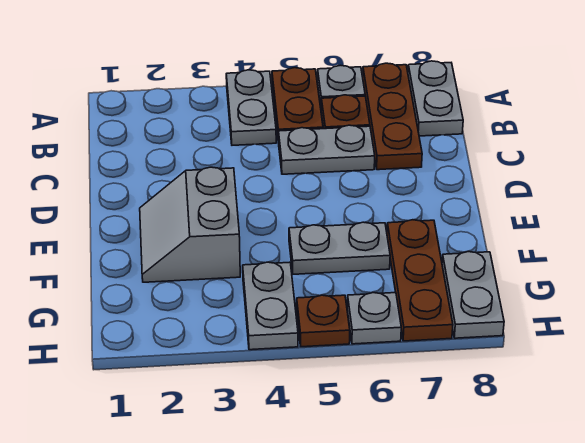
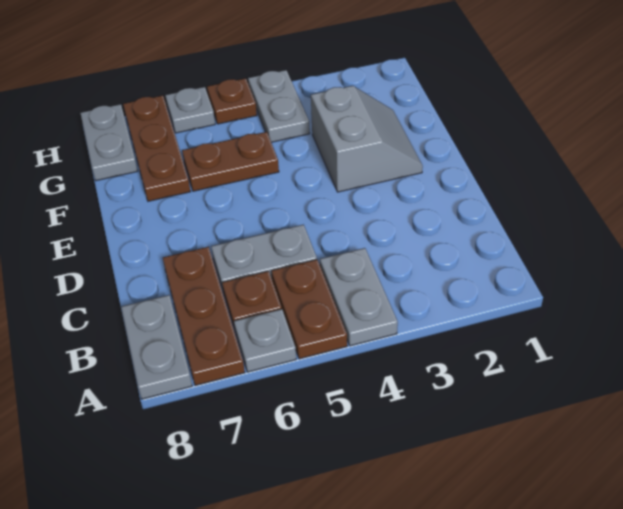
grey 1x2 plate [289,222,390,274] -> brown 1x2 plate [182,132,279,191]

